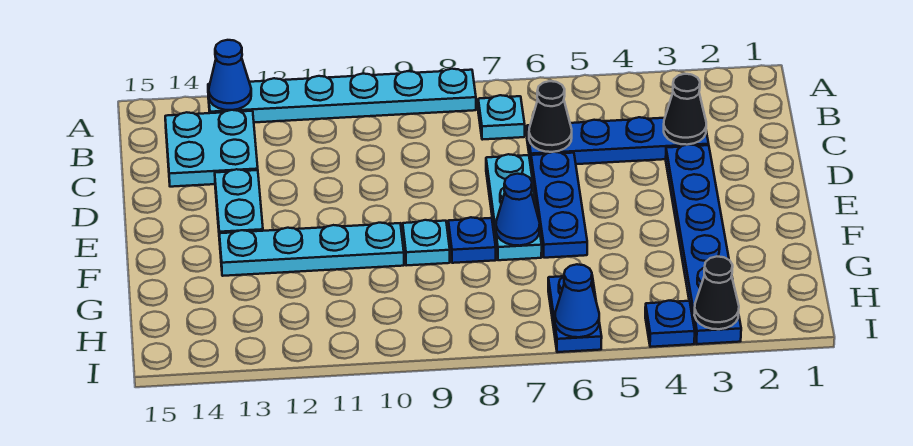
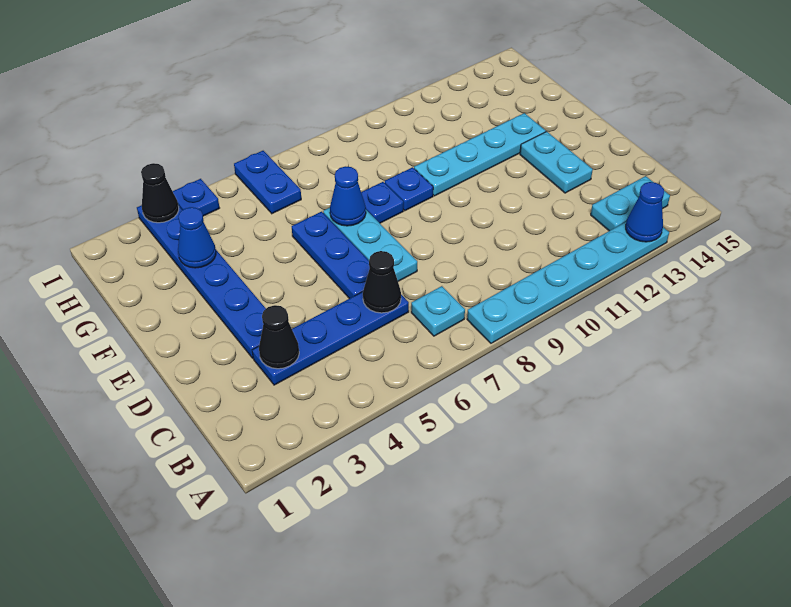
cyan 2x2 plate [165,110,258,187] -> cyan 1x2 plate [591,176,670,231]
cyan 1x1 plate [403,220,450,266] -> blue 1x1 plate [385,167,433,211]
blue 1x1 cone [555,264,599,337] -> blue 1x1 cone moved to [178,207,216,268]

